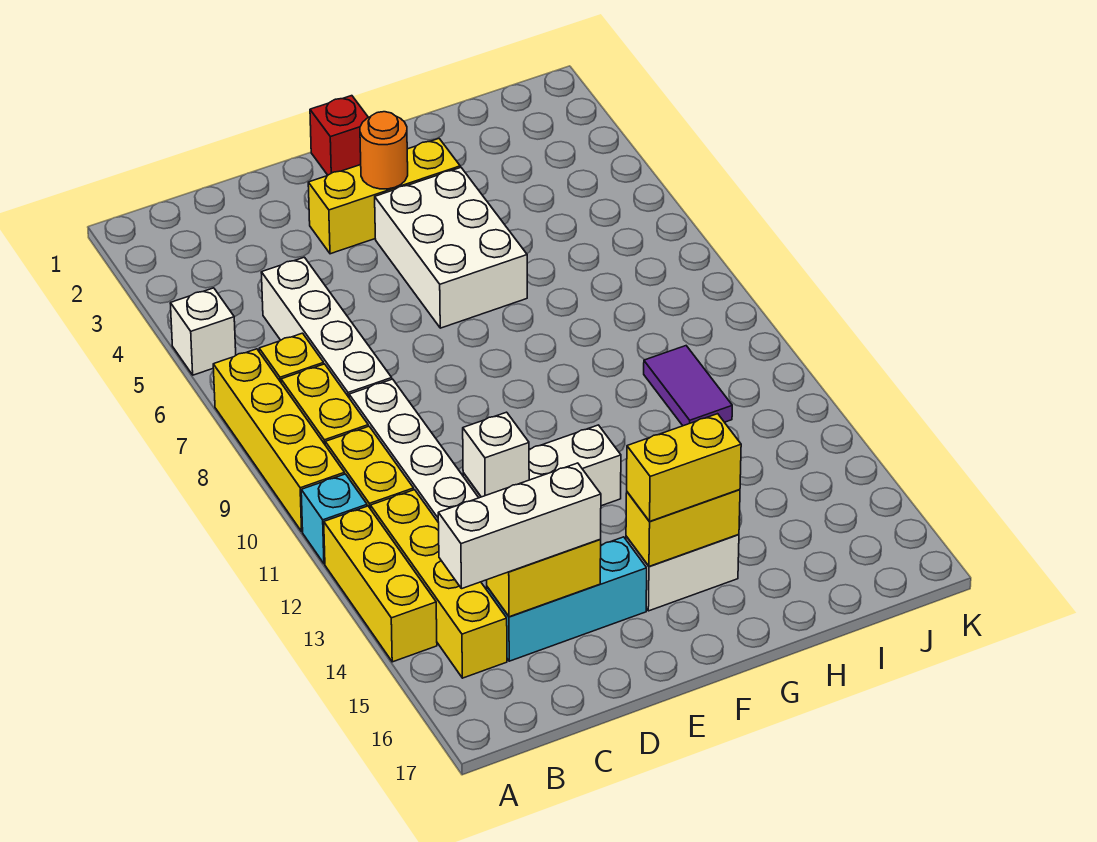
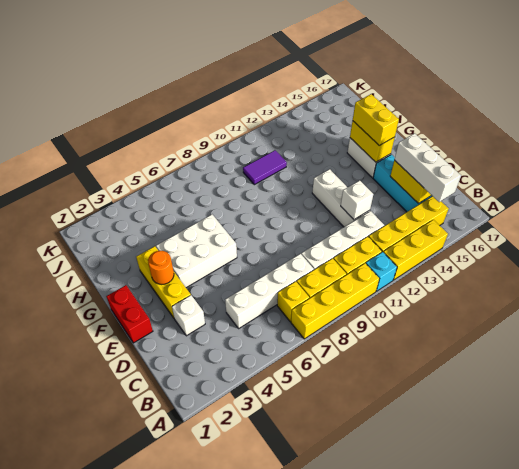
white 1x1 brick [170,288,236,375] -> white 1x1 brick moved to [172,295,205,336]
red 1x1 brick [310,96,368,175] -> red 1x2 brick [106,285,153,343]

